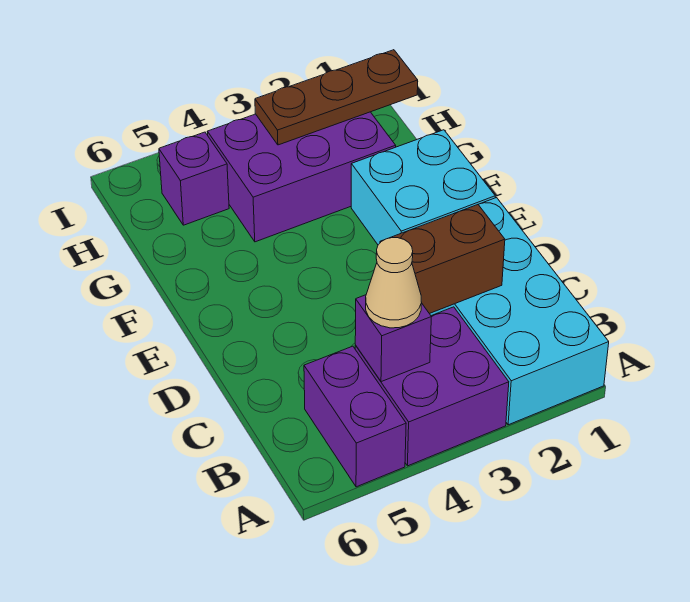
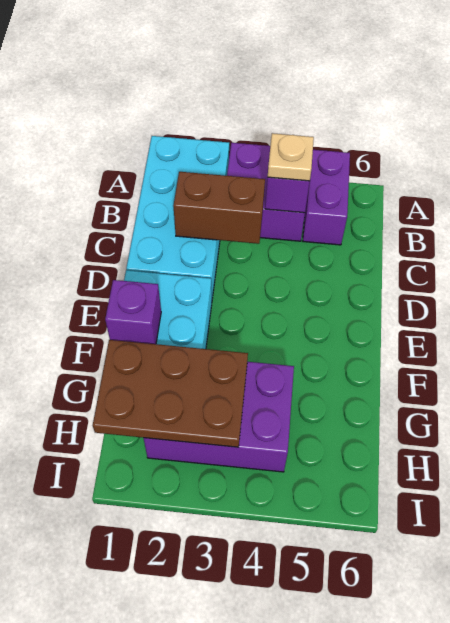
tan 1x1 cone [366,238,422,328] -> tan 1x1 plate [268,133,314,181]
brown 1x3 plate [255,50,418,145] -> brown 2x3 plate [93,340,248,447]
purple 1x1 brick [159,132,229,225] -> purple 1x1 brick moved to [105,280,161,344]

